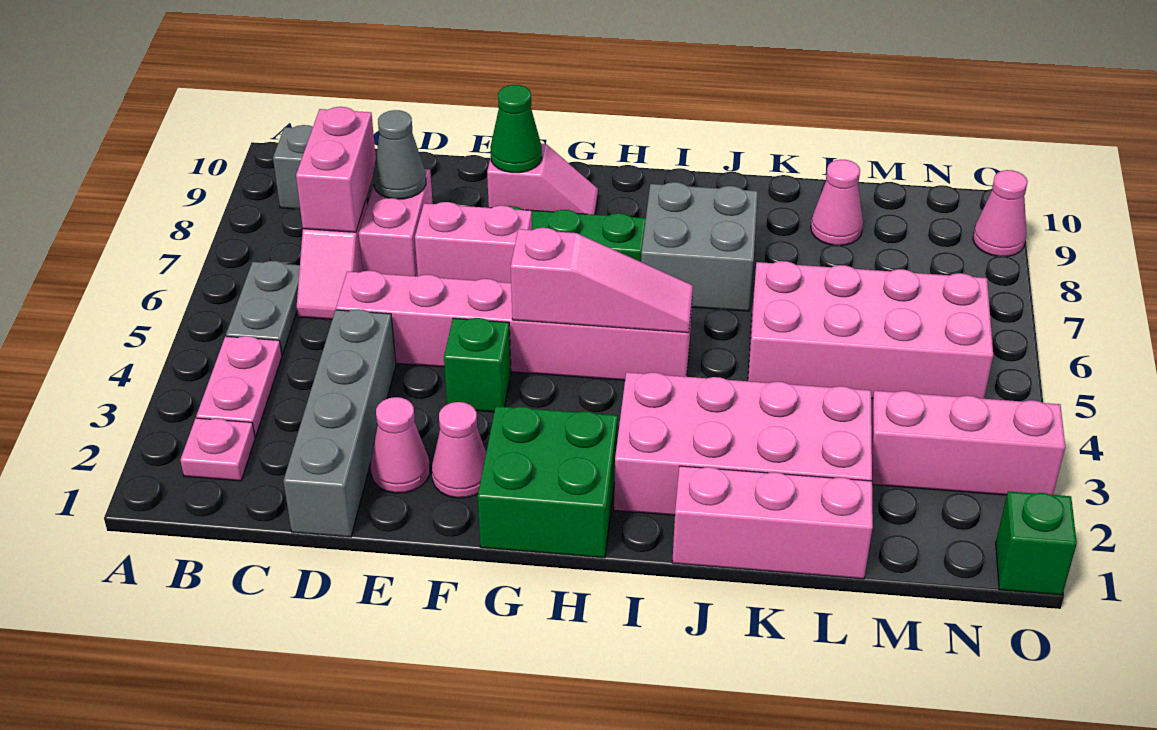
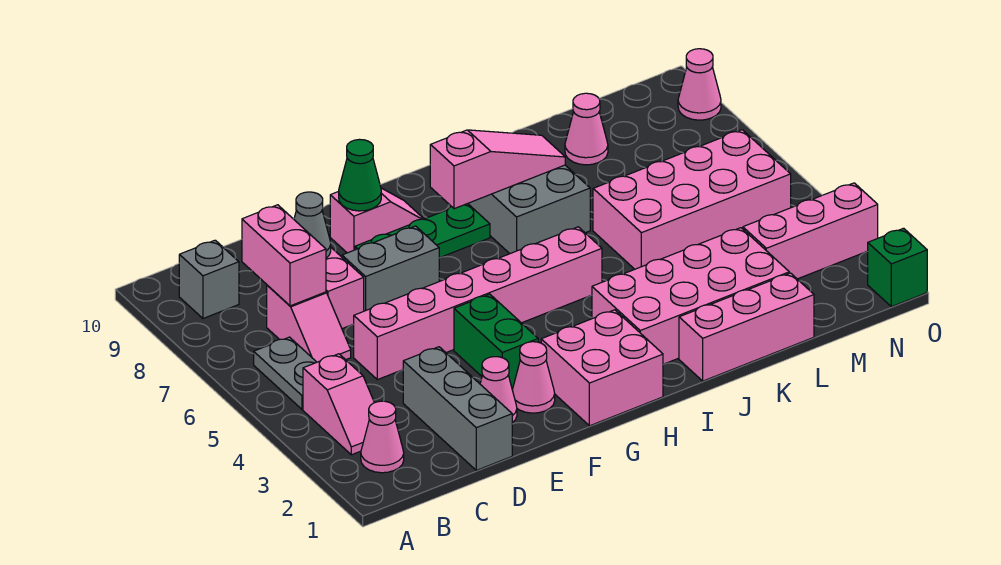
pink 1x1 plate [180,418,255,481] -> pink 1x1 cone [361,401,404,473]
pink 1x2 plate [196,336,282,437] -> pink 1x2 slope [303,354,374,455]
grey 1x4 brick [283,309,396,537] -> grey 1x3 brick [403,347,512,470]
pink 1x2 brick [415,202,532,283] -> grey 1x2 brick [342,226,439,311]
green 1x1 brick [444,318,511,412] -> green 1x2 brick [454,294,538,389]
green 2x2 brick [478,406,617,558] -> pink 2x2 brick [541,310,663,426]
pink 1x3 slope [511,228,693,333] -> pink 1x3 slope moved to [430,130,565,209]

